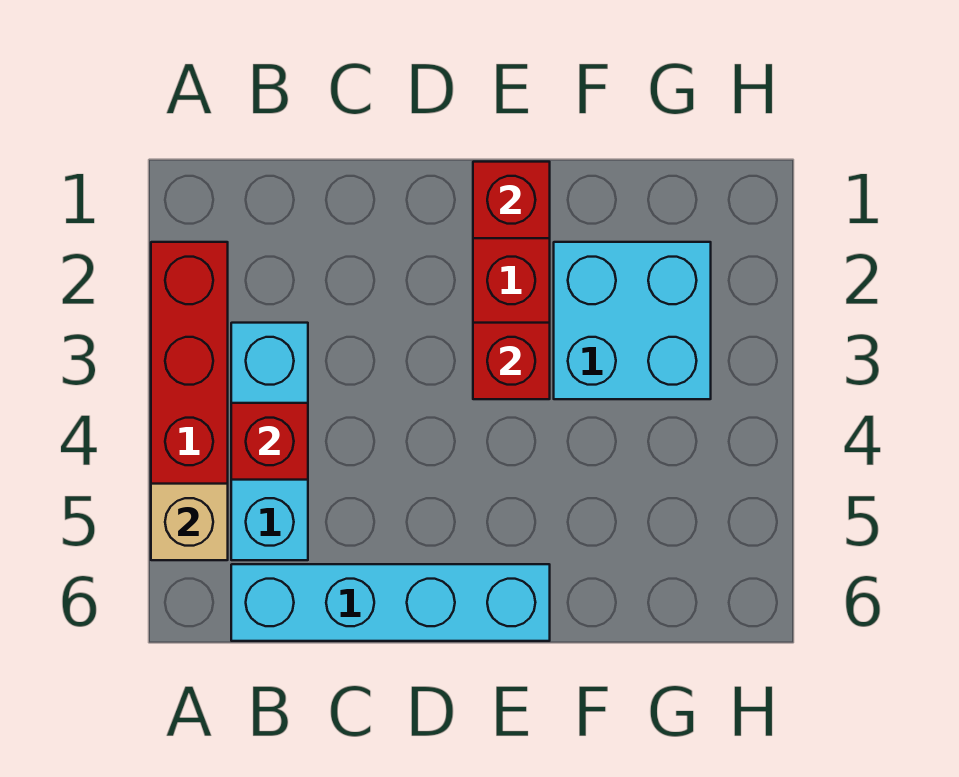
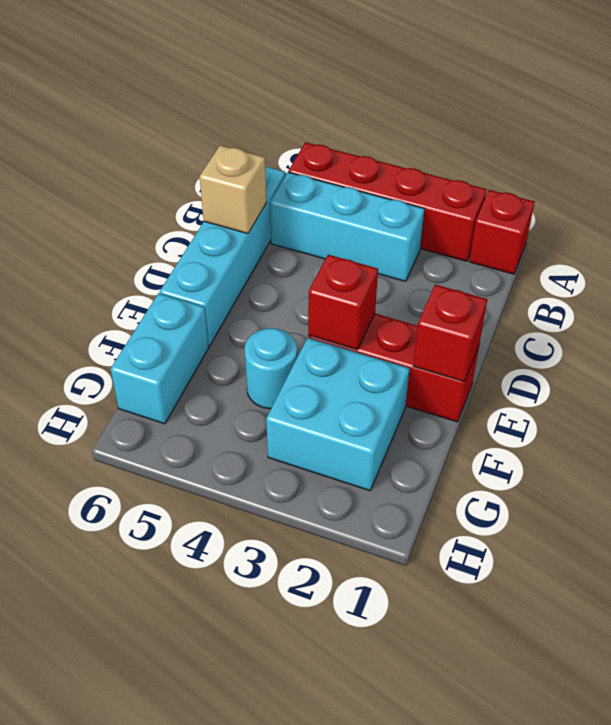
tan 1x1 brick [151,484,228,560] -> tan 1x1 brick moved to [200,145,267,234]
red 1x1 brick [231,403,308,480] -> red 1x1 brick moved to [469,190,535,274]
none -> cyan 1x1 round brick [245,328,297,409]
none -> cyan 1x2 brick [111,293,209,424]

